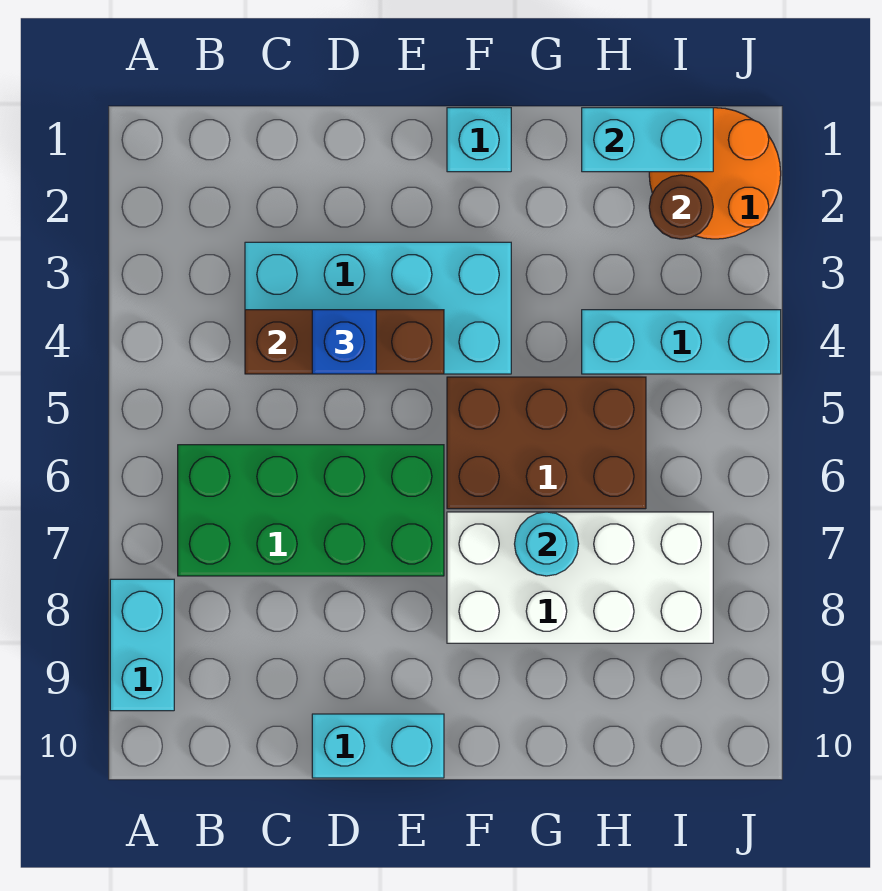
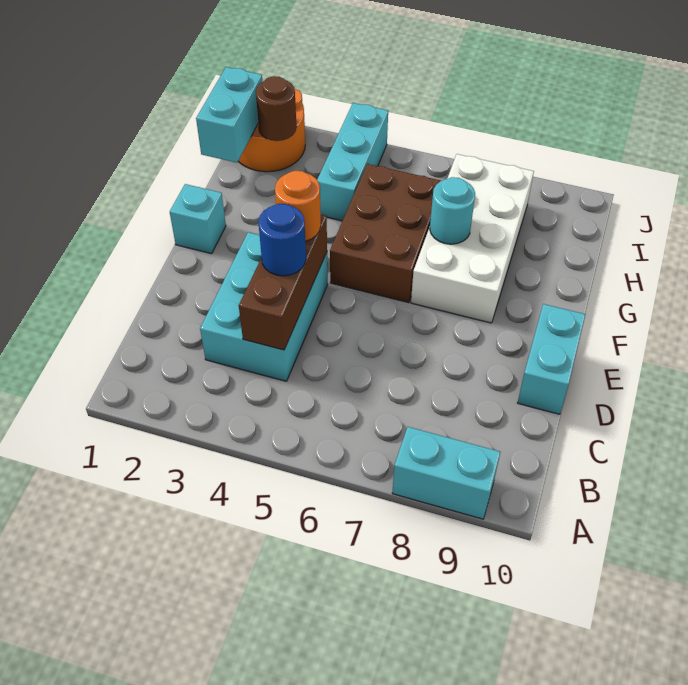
green 2x4 brick [178,445,444,576] -> none
cyan 2x4 brick [245,242,511,374] -> cyan 2x3 brick [200,232,328,381]
blue 1x1 brick [312,310,376,374] -> blue 1x1 round brick [258,204,306,276]
none -> orange 1x1 round brick [275,171,321,241]

